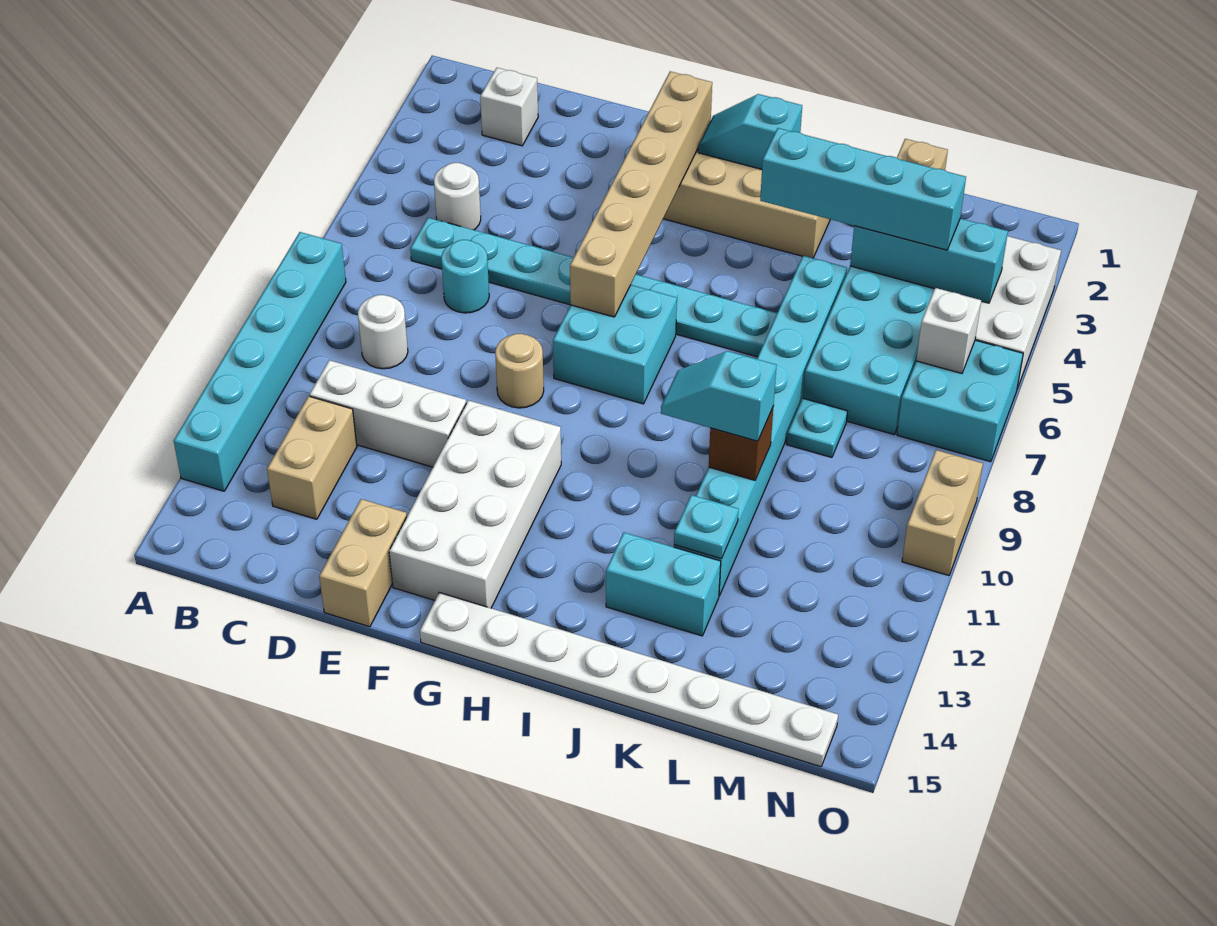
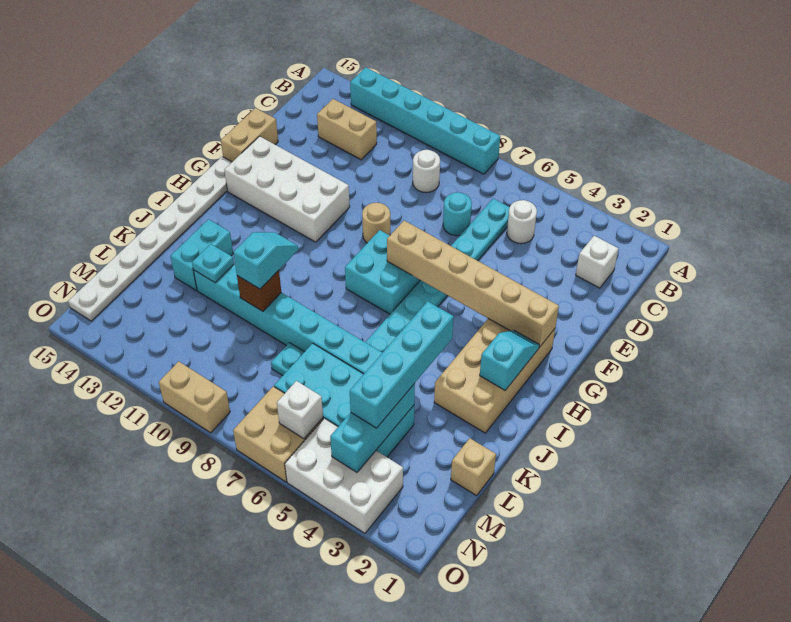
white 1x3 brick [309,360,466,467] -> none
tan 1x2 brick [319,499,407,627] -> tan 1x2 brick turned to [221,108,278,162]
cyan 2x2 brick [897,340,1023,462] -> tan 2x2 brick [233,386,323,482]

